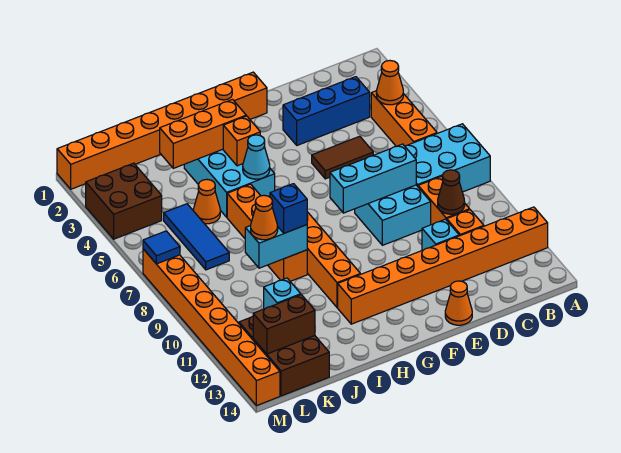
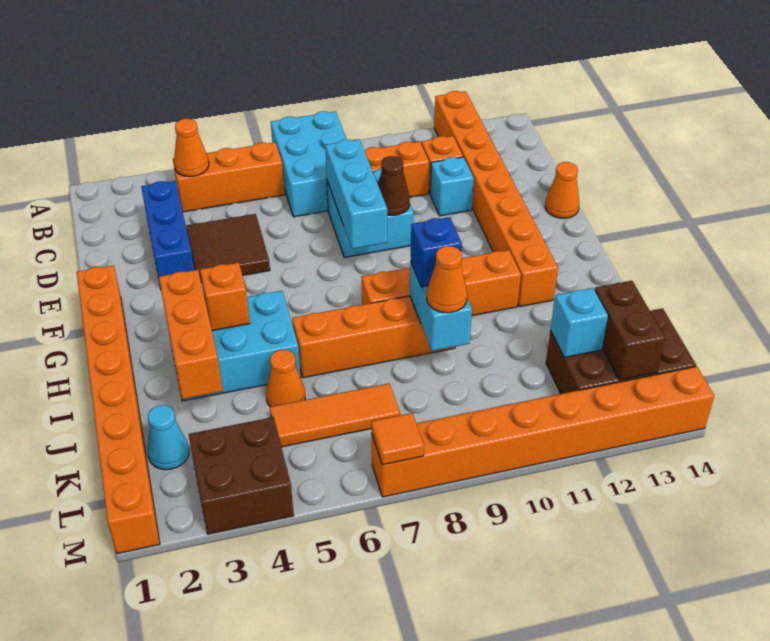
brown 1x1 cone [438,170,465,214] -> brown 1x1 cone moved to [378,156,410,215]
brown 1x2 tile [312,136,373,179] -> brown 2x2 tile [186,214,270,283]
cyan 1x1 cone [243,135,270,179] -> cyan 1x1 cone moved to [147,405,189,470]
blue 1x3 tile [164,204,229,270] -> orange 1x3 tile [270,383,400,447]
blue 1x1 tile [143,231,180,264] -> orange 1x1 tile [371,413,424,465]

